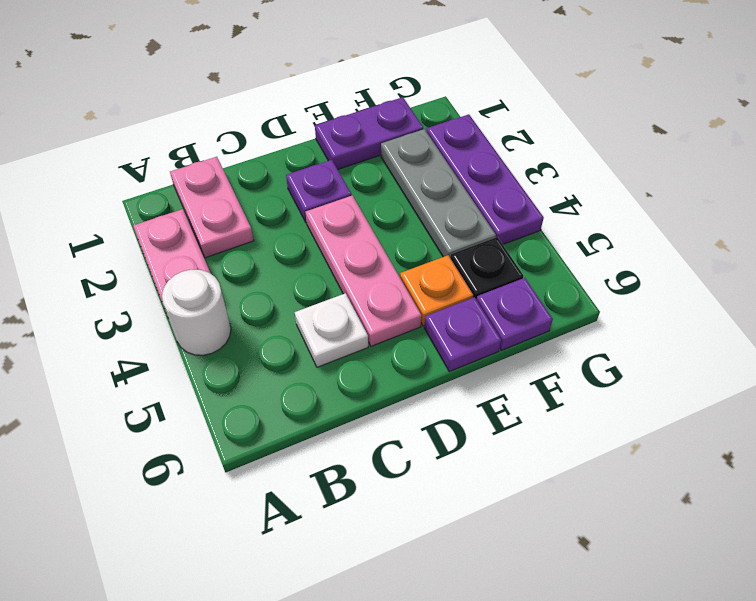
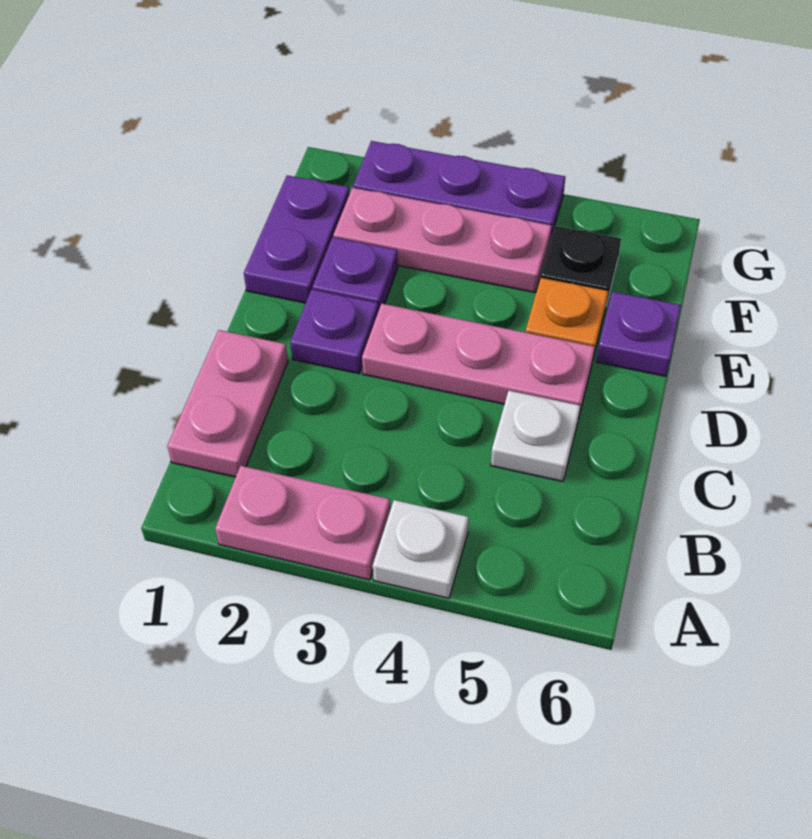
white 1x1 round brick [162,270,231,355] -> white 1x1 plate [373,500,469,598]
pink 1x2 plate [170,157,254,258] -> pink 1x2 plate turned to [167,330,288,477]
grey 1x3 plate [381,129,496,257] -> pink 1x3 plate [333,188,552,293]
purple 1x1 plate [477,278,553,350] -> purple 1x1 plate moved to [312,237,398,311]

